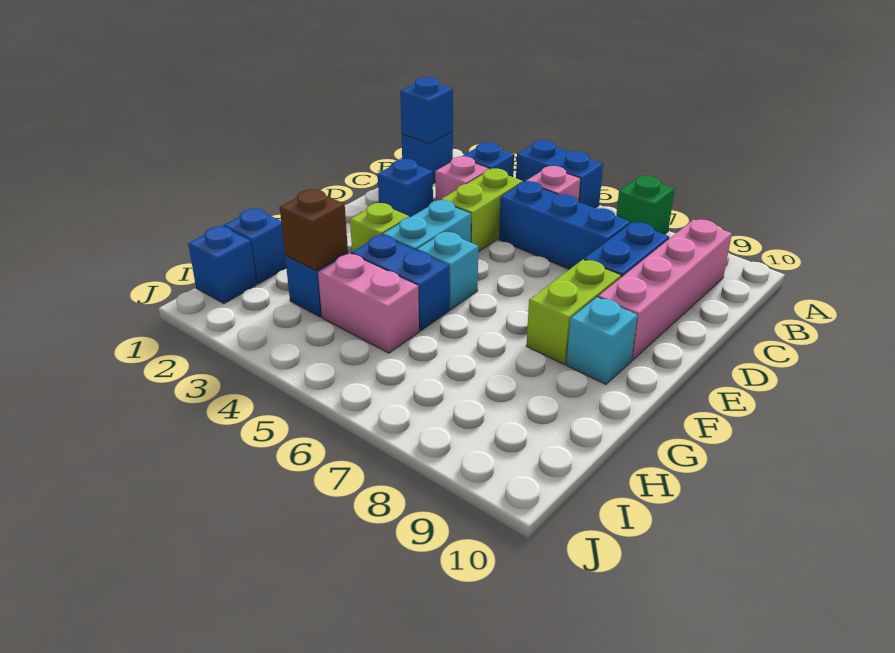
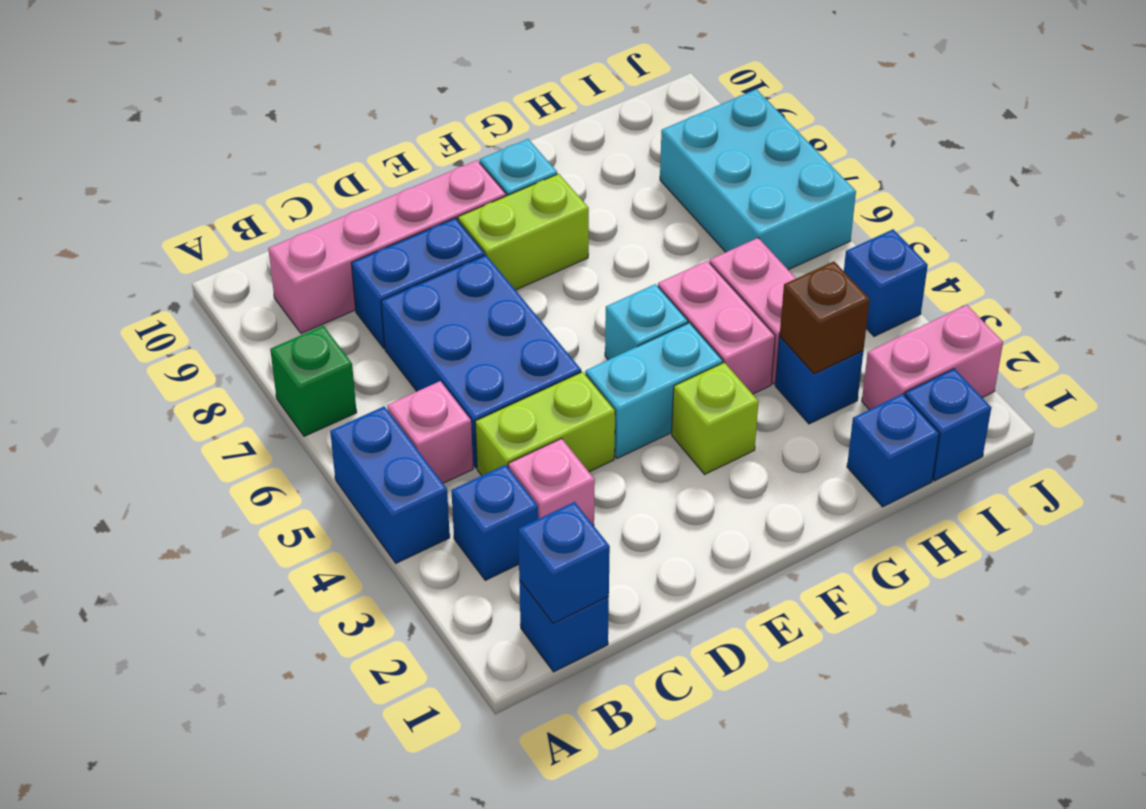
blue 1x3 brick [499,181,630,269] -> blue 2x3 brick [381,255,581,468]
blue 1x1 brick [378,159,433,217] -> blue 1x1 brick moved to [844,229,928,336]
blue 1x2 brick [351,235,449,331] -> pink 1x2 brick [658,261,775,394]
none -> pink 1x2 brick [862,305,1003,410]
none -> cyan 2x3 brick [660,89,856,270]

